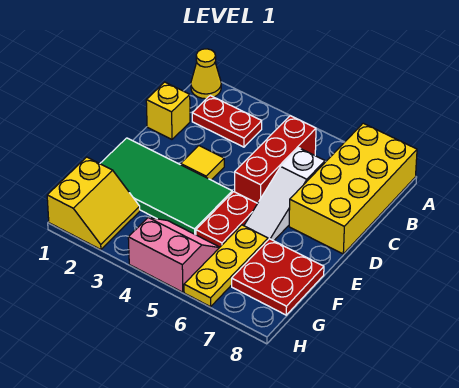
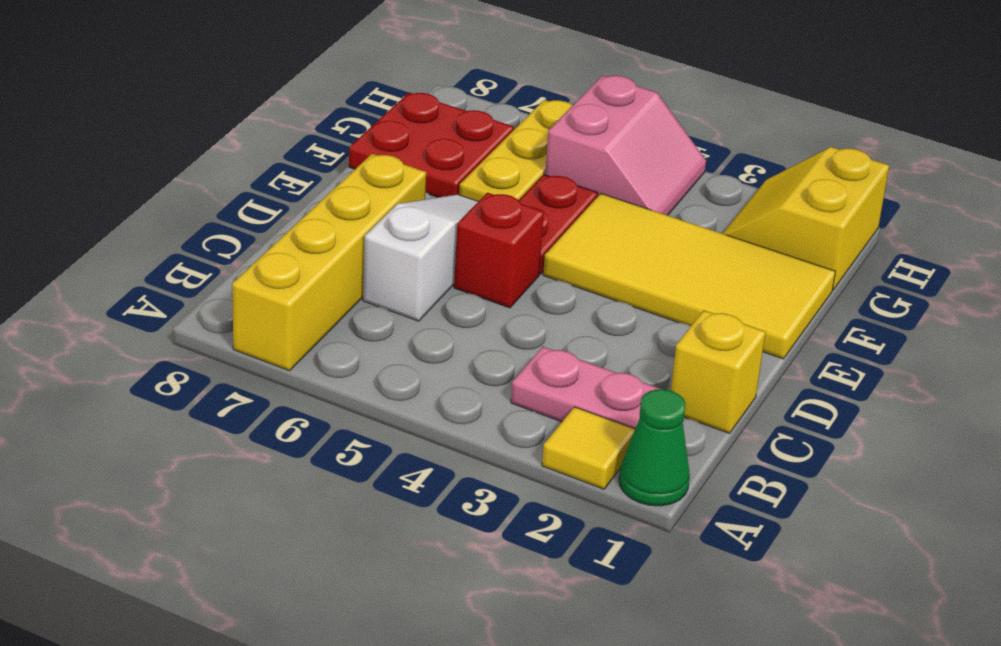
yellow 1x1 cone [191,49,221,99] -> green 1x1 cone [619,389,690,506]
yellow 2x4 brick [289,123,417,254] -> yellow 1x4 brick [232,154,426,371]
red 1x2 plate [192,96,262,147] -> pink 1x2 plate [511,347,660,429]
red 1x3 brick [235,116,316,203] -> red 1x1 brick [454,193,544,308]
yellow 1x1 tile [181,146,224,180] -> yellow 1x1 tile moved to [542,407,635,489]
green 2x4 tile [100,138,232,235] -> yellow 2x4 tile [543,194,835,359]
pink 2x2 slope [128,217,220,292] -> pink 2x2 slope turned to [545,75,706,215]

